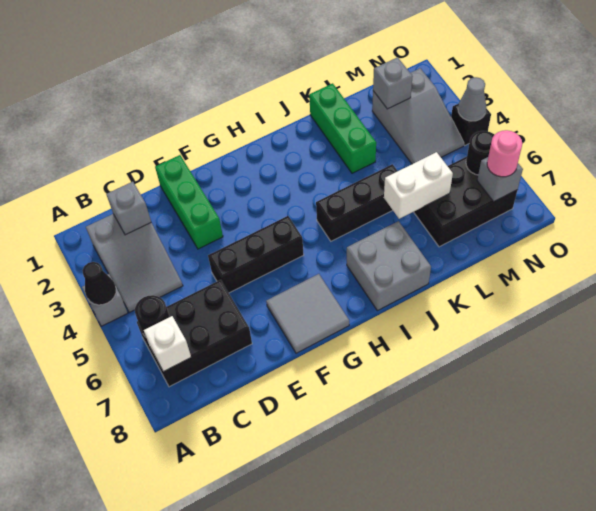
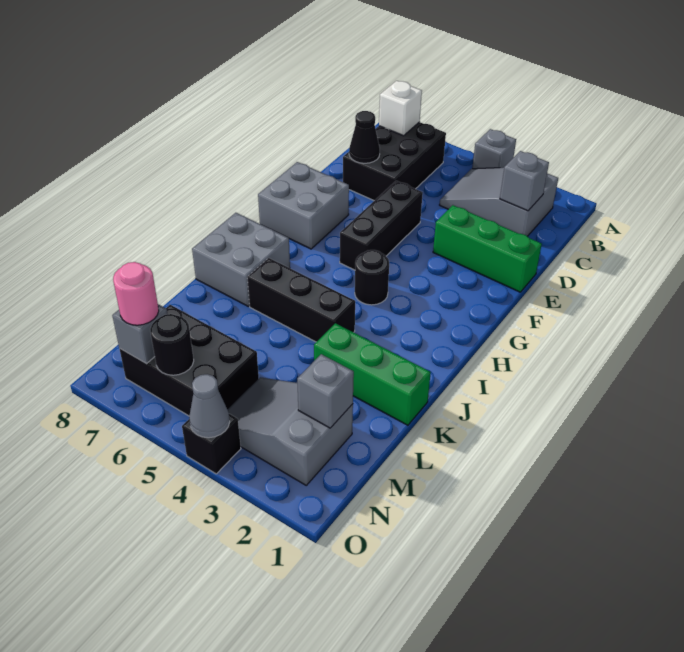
black 1x1 cone [82,262,116,305] -> black 1x1 cone moved to [349,111,380,163]
black 1x1 round brick [135,295,169,337] -> black 1x1 round brick moved to [355,250,389,305]
grey 2x2 tile [266,274,349,353] -> grey 2x2 brick [258,162,349,249]
black 1x3 brick [316,164,397,241] -> black 1x3 brick turned to [247,258,355,342]
white 1x2 brick [384,152,453,219] -> none
black 2x3 brick [414,157,517,247] -> black 2x3 brick turned to [119,305,259,416]

